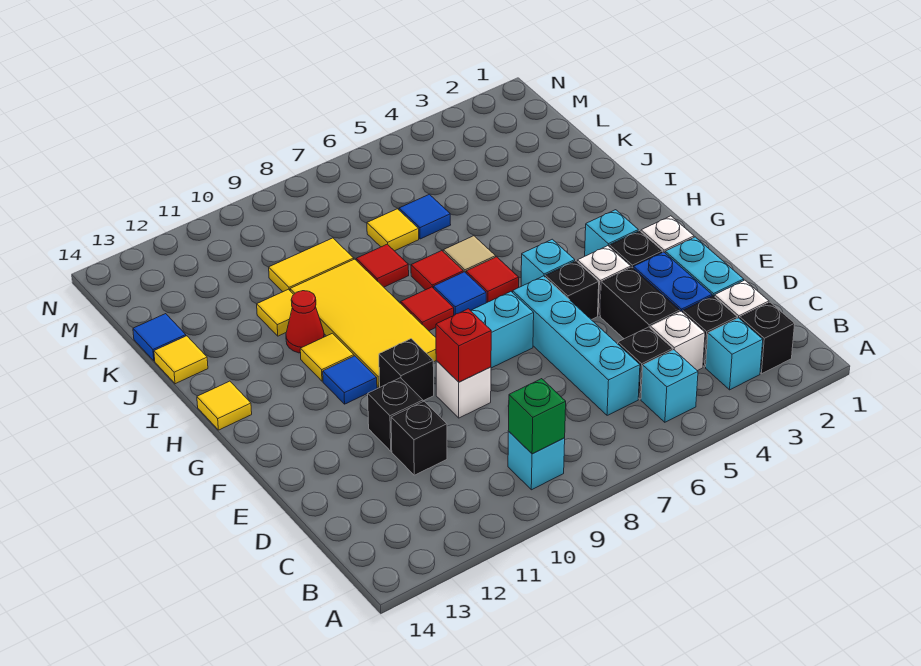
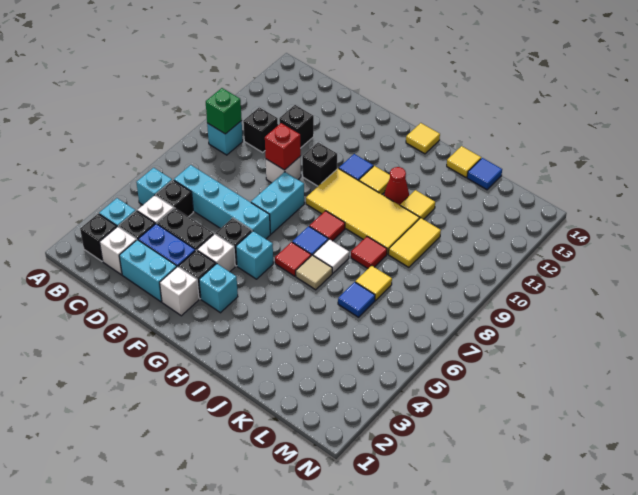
black 1x1 brick [368,378,423,451] -> black 1x1 brick moved to [243,107,278,152]
red 1x1 tile [411,251,463,290] -> white 1x1 tile [313,239,349,273]

